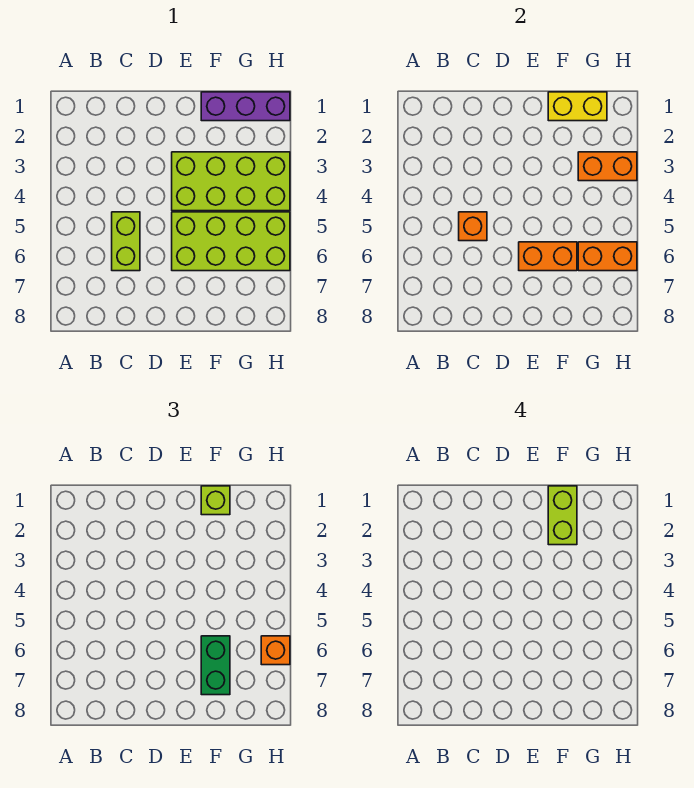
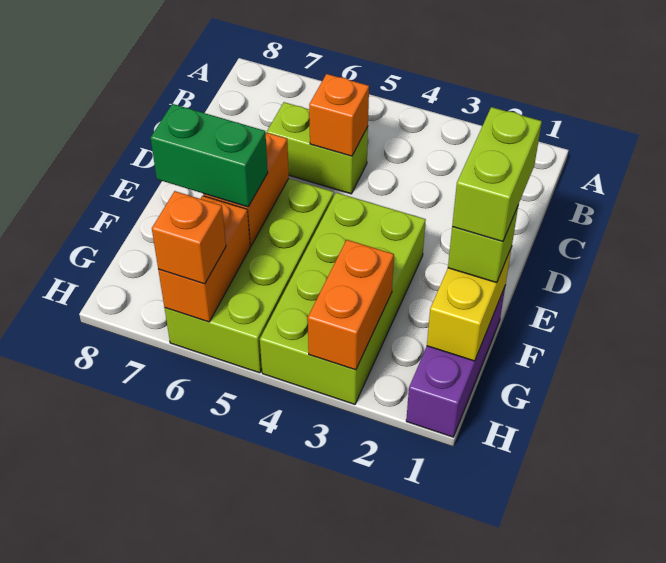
lime 1x2 brick [548,486,577,545] -> lime 1x2 brick turned to [452,107,542,242]

